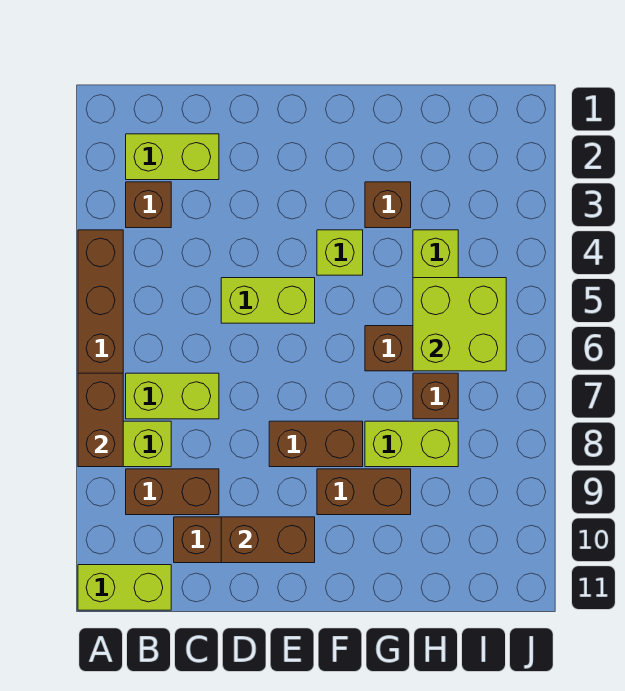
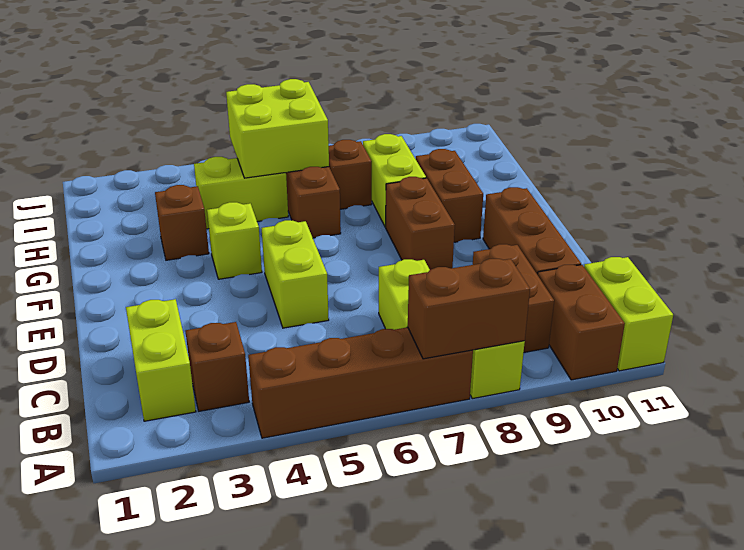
brown 1x2 brick [221,517,315,563] -> brown 1x2 brick moved to [538,265,625,380]

